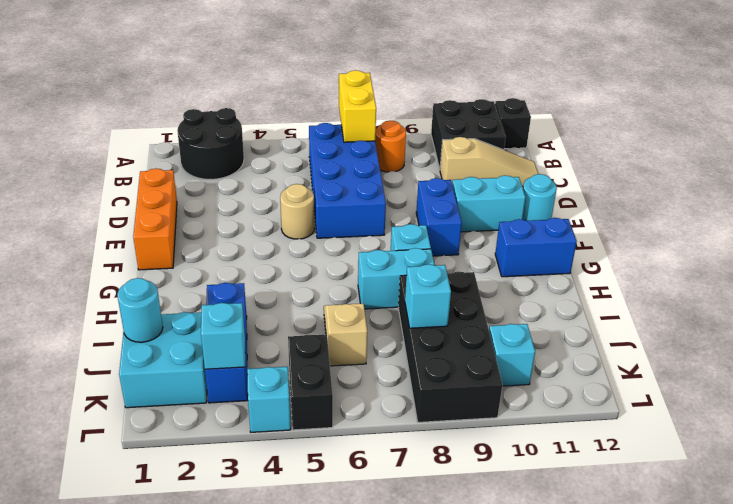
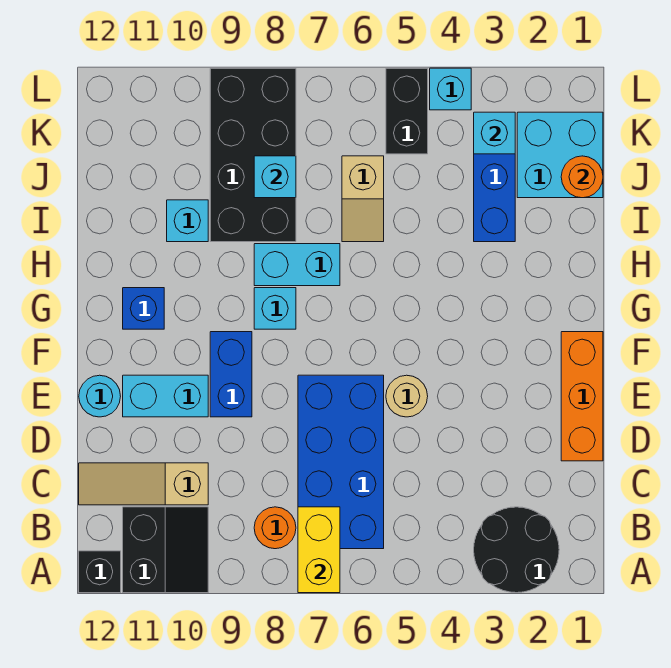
black 2x2 brick [431,99,505,169] -> black 2x2 slope [123,507,208,593]
blue 1x2 brick [495,218,577,277] -> blue 1x1 brick [123,288,164,329]
cyan 1x1 round brick [117,278,163,342] -> orange 1x1 round brick [561,156,603,198]
cyan 1x1 brick [489,324,535,386] -> cyan 1x1 brick moved to [167,200,208,242]

